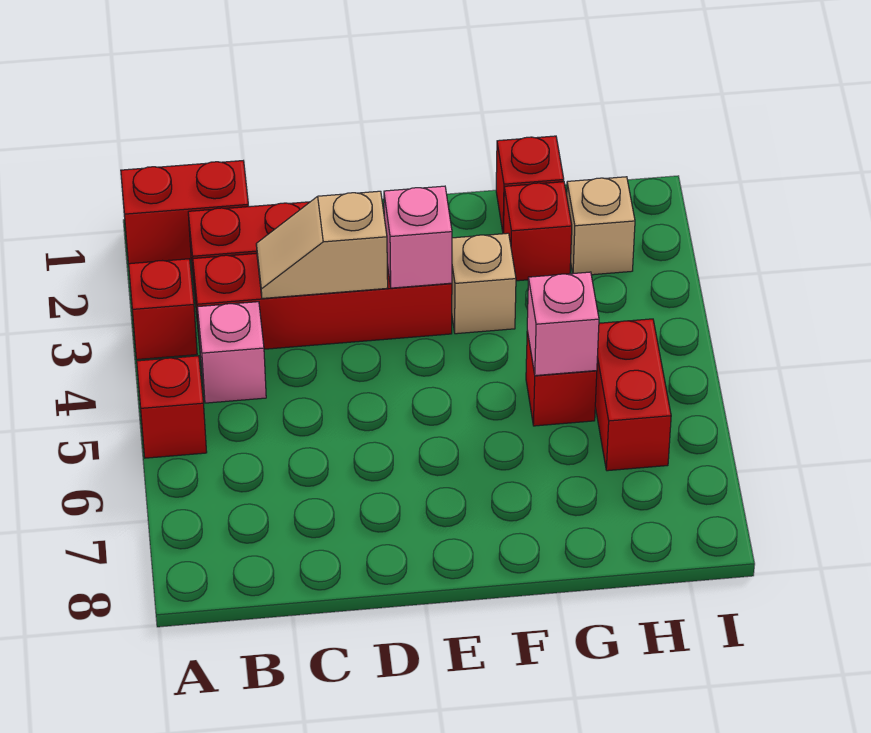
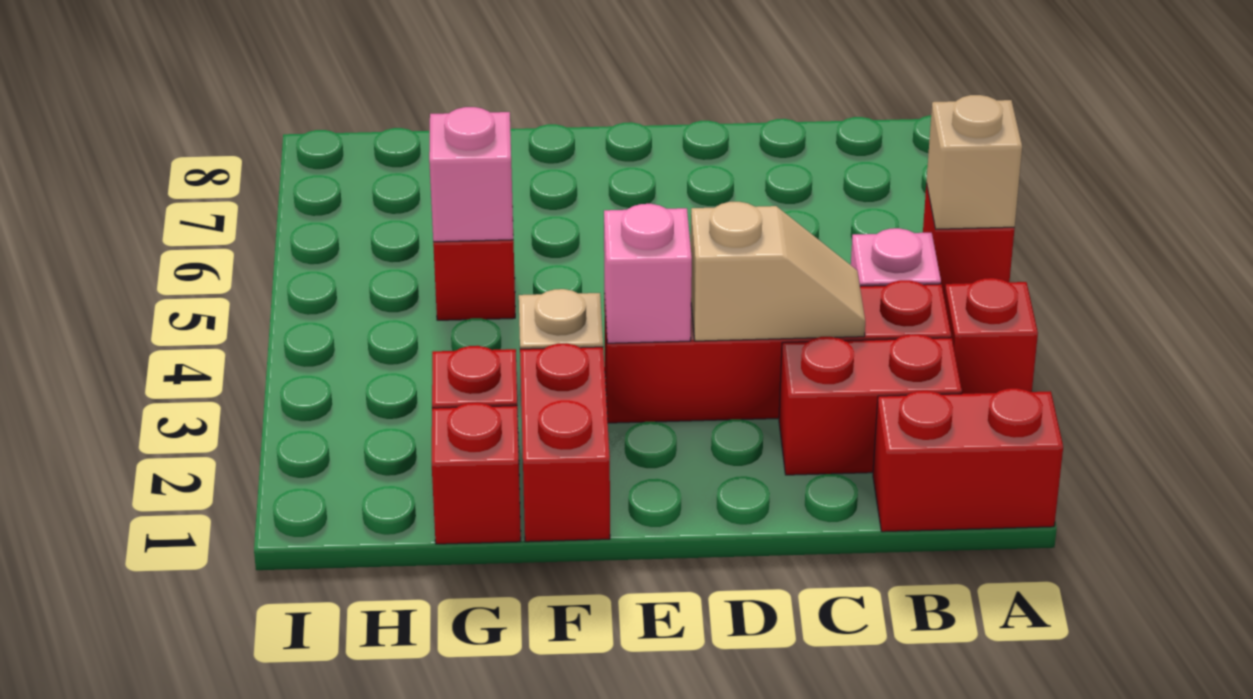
tan 1x1 brick [567,177,635,275] -> tan 1x1 brick moved to [926,95,1022,229]
red 1x2 brick [595,319,671,471] -> red 1x2 brick moved to [520,343,610,542]

